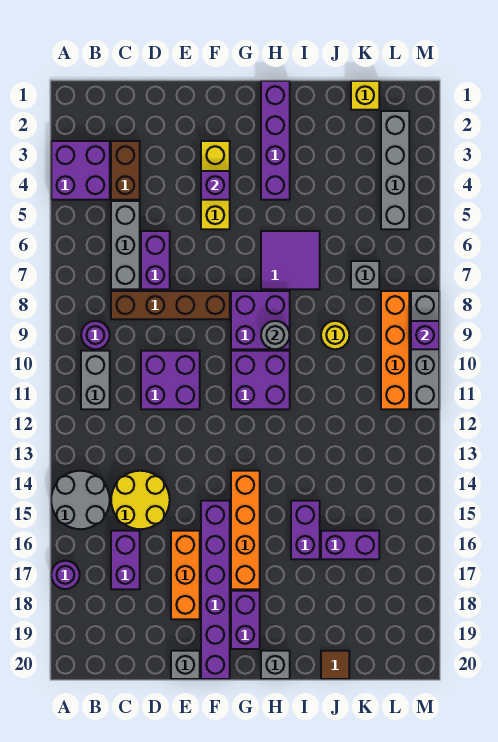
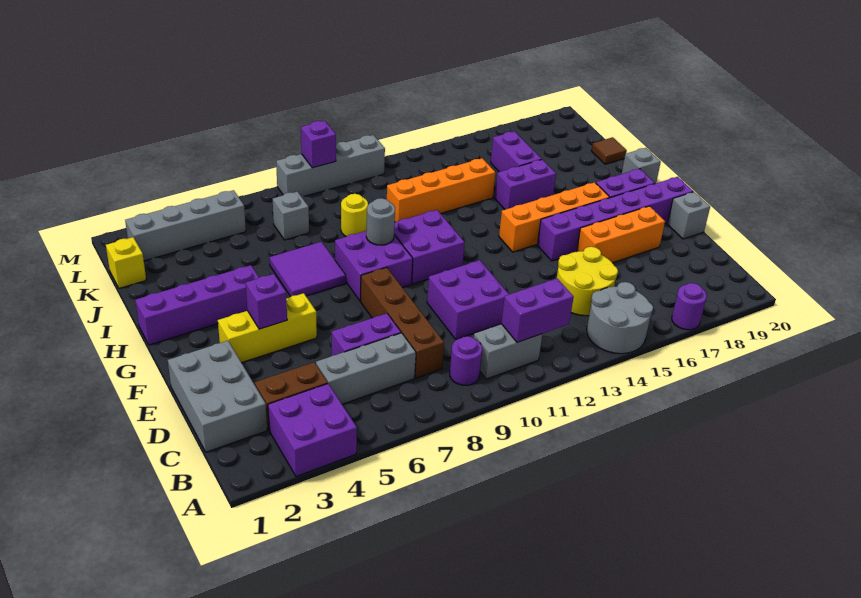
none -> grey 2x3 brick [168,341,267,452]
purple 1x2 brick [111,531,140,589] -> purple 1x2 brick moved to [501,279,574,342]
orange 1x4 brick [381,291,409,409] -> orange 1x4 brick moved to [387,158,495,222]

